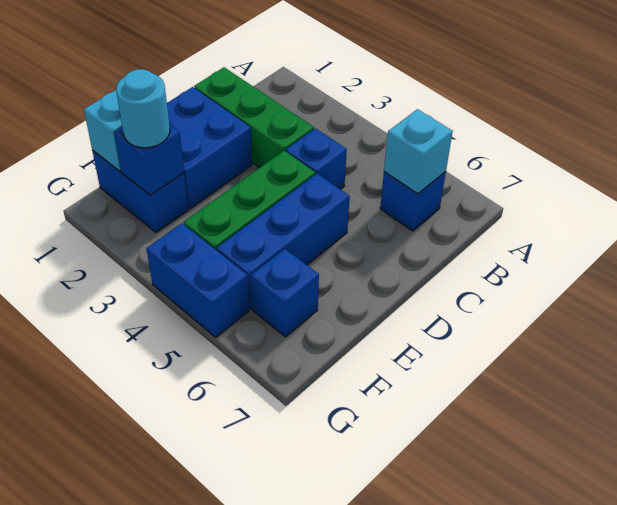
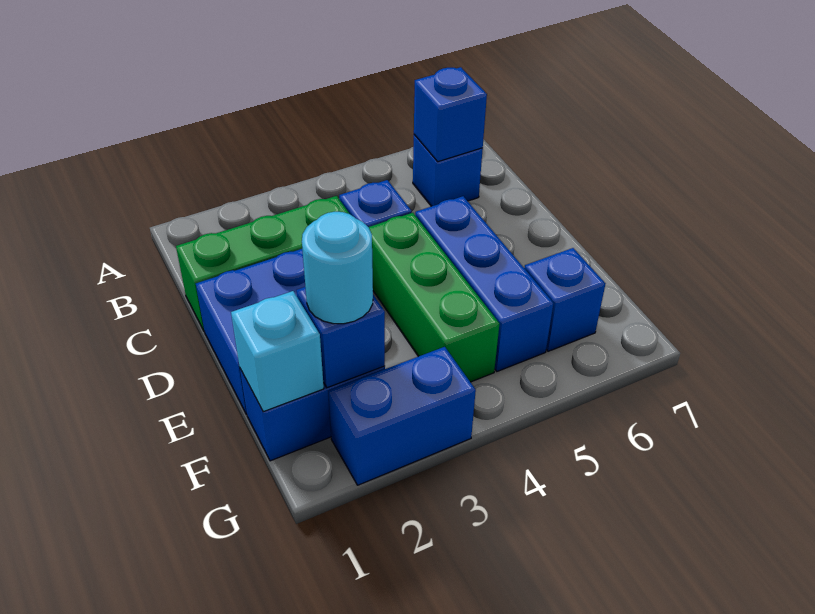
cyan 1x1 brick [384,109,453,194] -> blue 1x1 brick [414,67,487,162]
blue 1x2 brick [147,223,249,337] -> blue 1x2 brick moved to [328,347,476,485]

